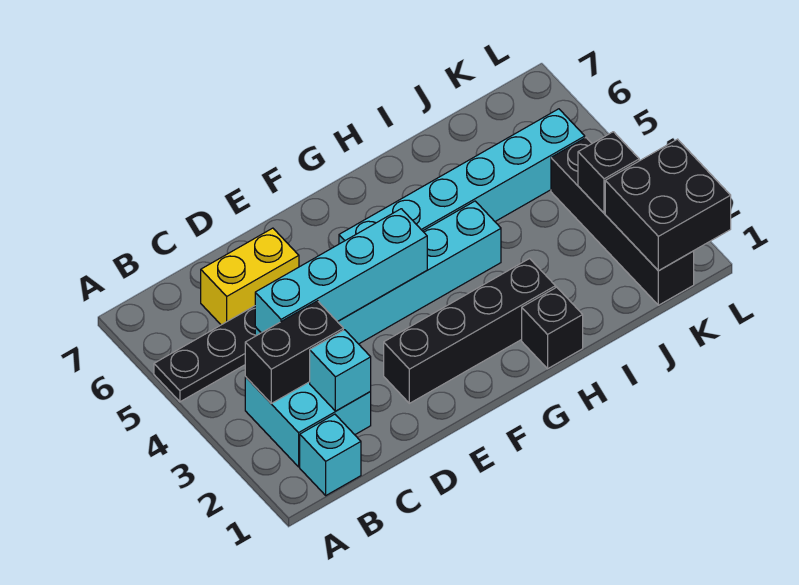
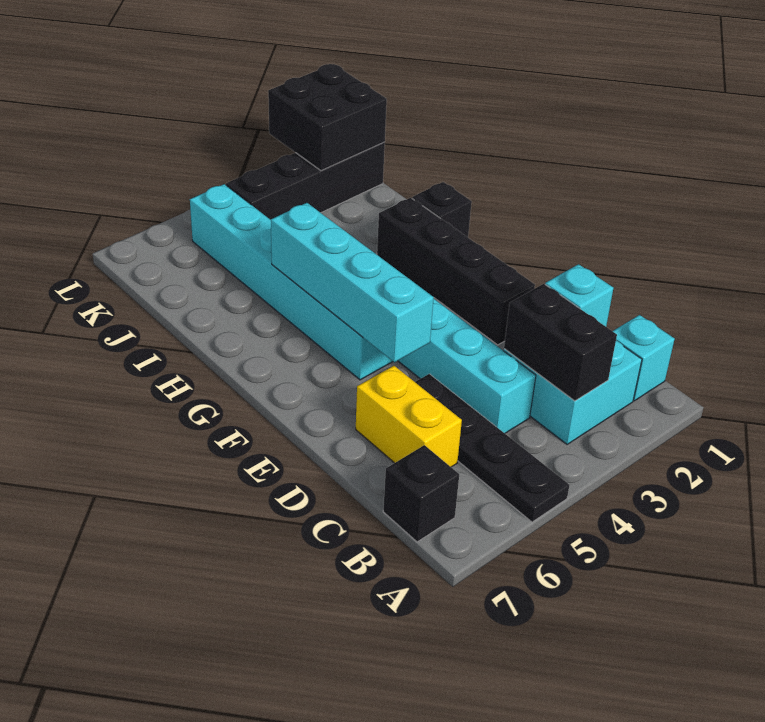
cyan 1x4 brick [255,209,427,333] -> cyan 1x4 brick moved to [271,203,434,362]
black 1x1 brick [578,132,639,213] -> black 1x1 brick moved to [383,445,459,542]

